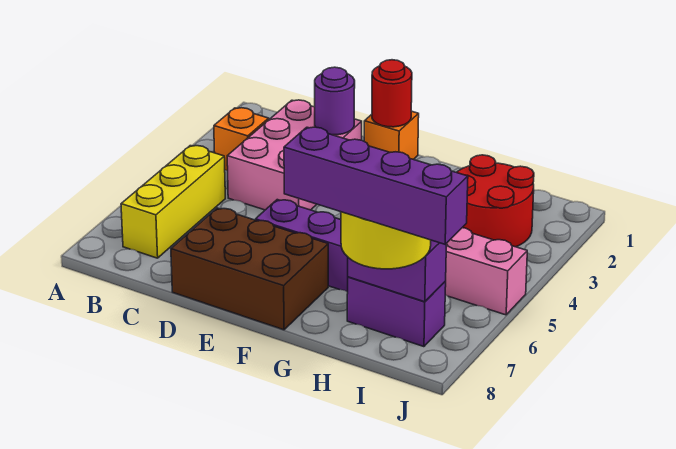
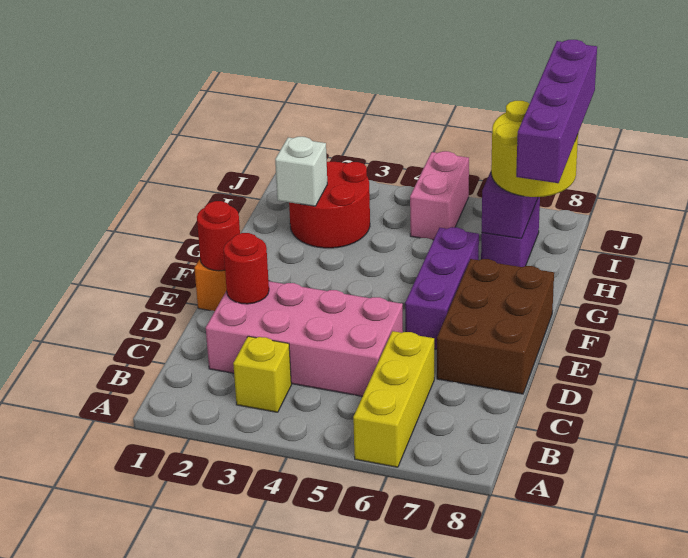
orange 1x1 brick [214,108,269,171] -> yellow 1x1 brick [233,336,291,412]
yellow 1x3 brick [121,146,225,258] -> yellow 1x3 brick turned to [353,331,434,467]
pink 2x3 brick [227,100,362,210] -> pink 2x4 brick [206,281,403,396]
purple 1x1 round brick [315,67,355,135] -> red 1x1 round brick [224,233,269,304]
none -> white 1x1 brick [275,137,327,206]

